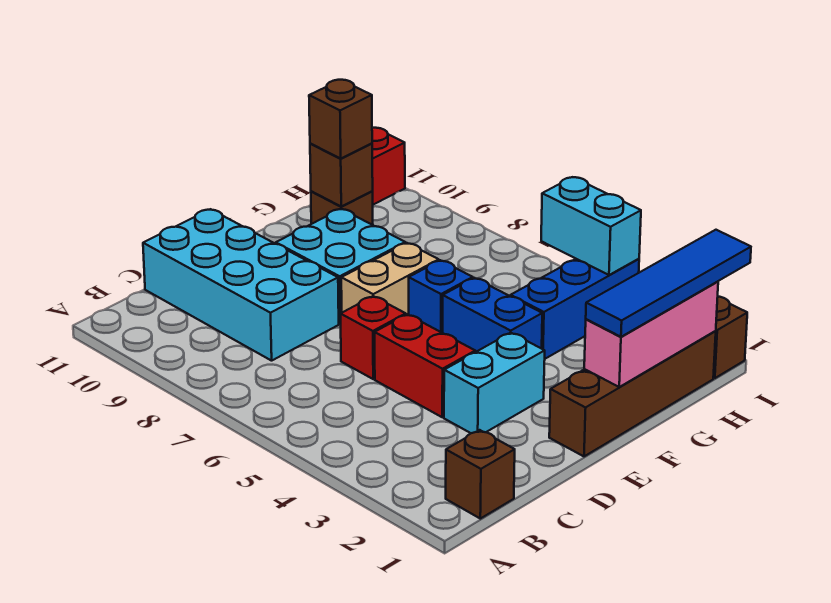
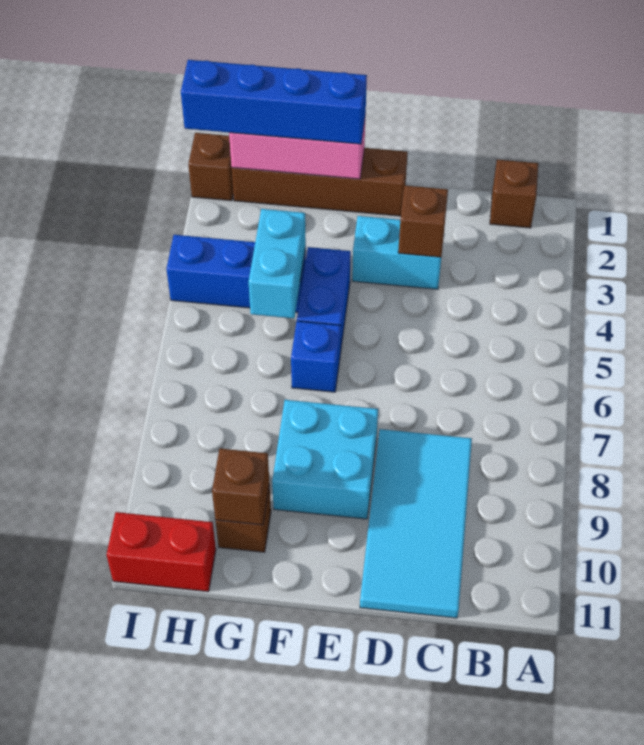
cyan 2x4 brick [143,209,339,361] -> cyan 2x4 tile [360,429,472,618]
red 1x2 brick [375,314,475,417] -> none
red 1x1 brick [341,296,406,379] -> none
tan 1x2 brick [341,243,439,315] -> none
blue 1x4 tile [586,230,751,337] -> blue 1x4 brick [181,60,367,144]
brown 1x1 brick [309,80,372,158] -> brown 1x1 brick moved to [398,185,448,257]
cyan 1x2 brick [541,177,641,275] -> cyan 1x2 brick moved to [249,209,306,318]

